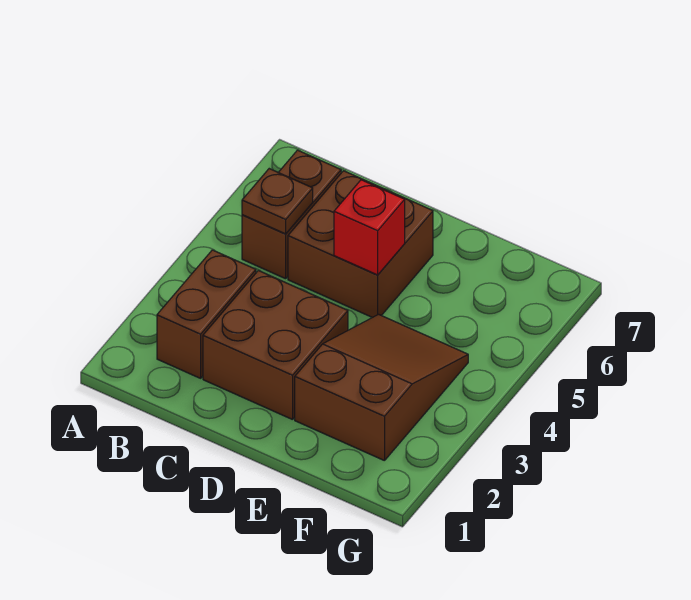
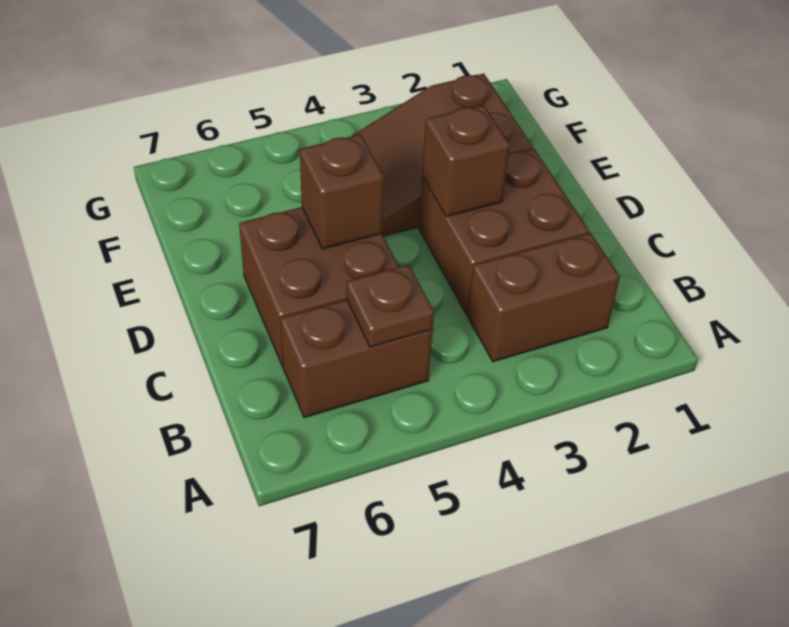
none -> brown 1x1 brick [422,105,510,217]
red 1x1 brick [334,180,405,275] -> brown 1x1 brick [300,134,384,249]

